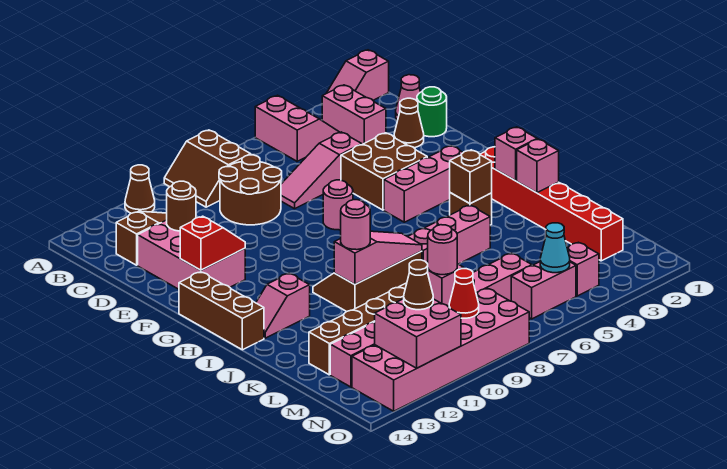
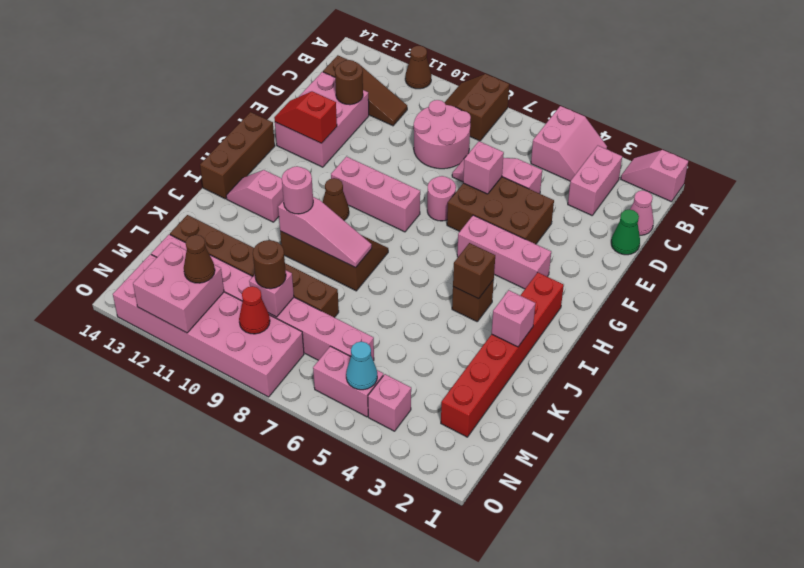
brown 2x2 round brick [219,155,282,225] -> pink 2x2 round brick [414,100,471,169]
green 1x1 round brick [417,87,447,137] -> green 1x1 cone [611,209,640,255]
brown 1x1 cone [394,98,424,148] -> brown 1x1 cone moved to [323,178,349,220]
brown 2x2 brick [341,133,427,210] -> brown 2x3 brick [447,177,554,244]
red 1x2 slope [180,216,245,270] -> red 1x2 slope turned to [274,91,337,143]
pink 1x1 brick [495,127,537,181] -> pink 1x1 brick moved to [463,141,504,194]
pink 1x3 brick [408,205,490,264] -> pink 1x3 brick moved to [331,157,420,232]
pink 1x1 round brick [428,225,457,275] -> brown 1x1 round brick [253,240,286,289]

